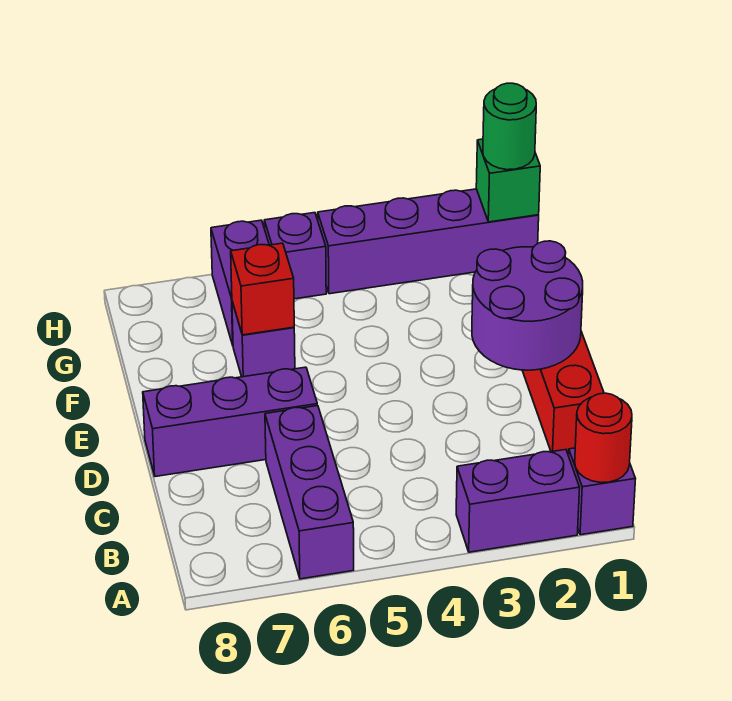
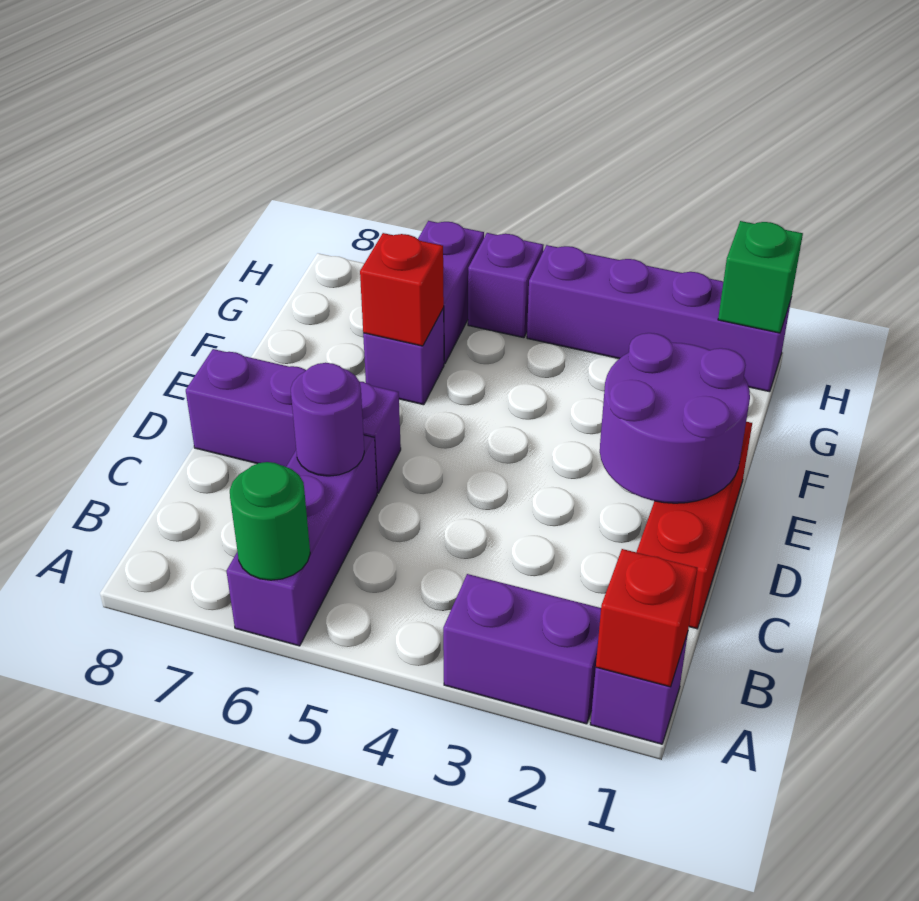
red 1x1 round brick [575,393,632,483] -> red 1x1 brick [596,549,697,687]
none -> purple 1x1 round brick [291,363,364,476]
green 1x1 round brick [483,83,536,170] -> green 1x1 round brick moved to [230,462,310,580]

